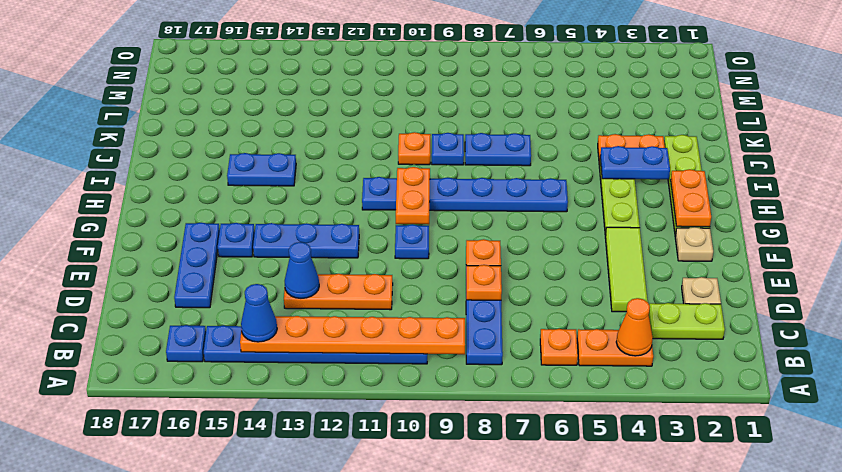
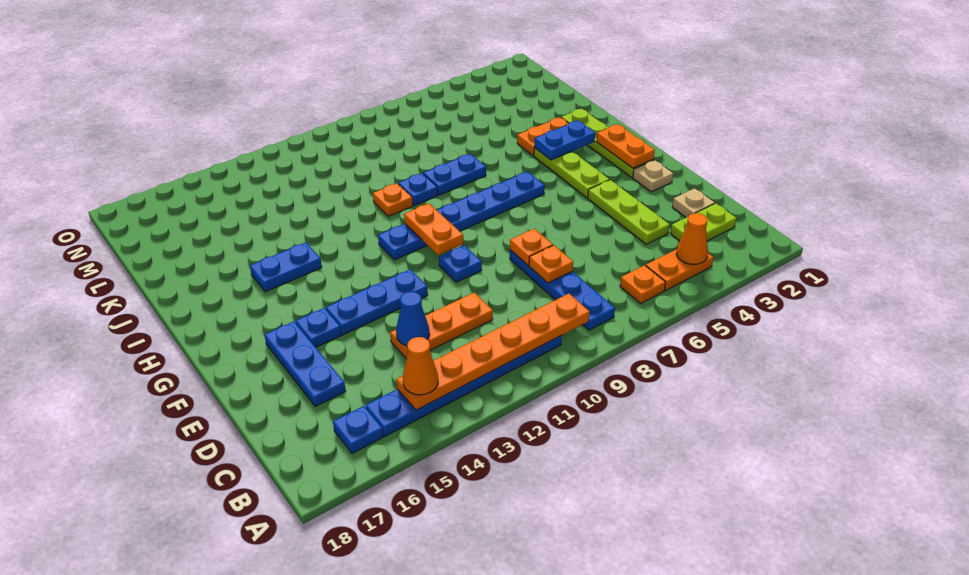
blue 1x1 cone [241,284,277,342] -> orange 1x1 cone [403,337,438,395]
lime 1x3 tile [605,227,648,312] -> lime 1x3 plate [588,180,670,244]

